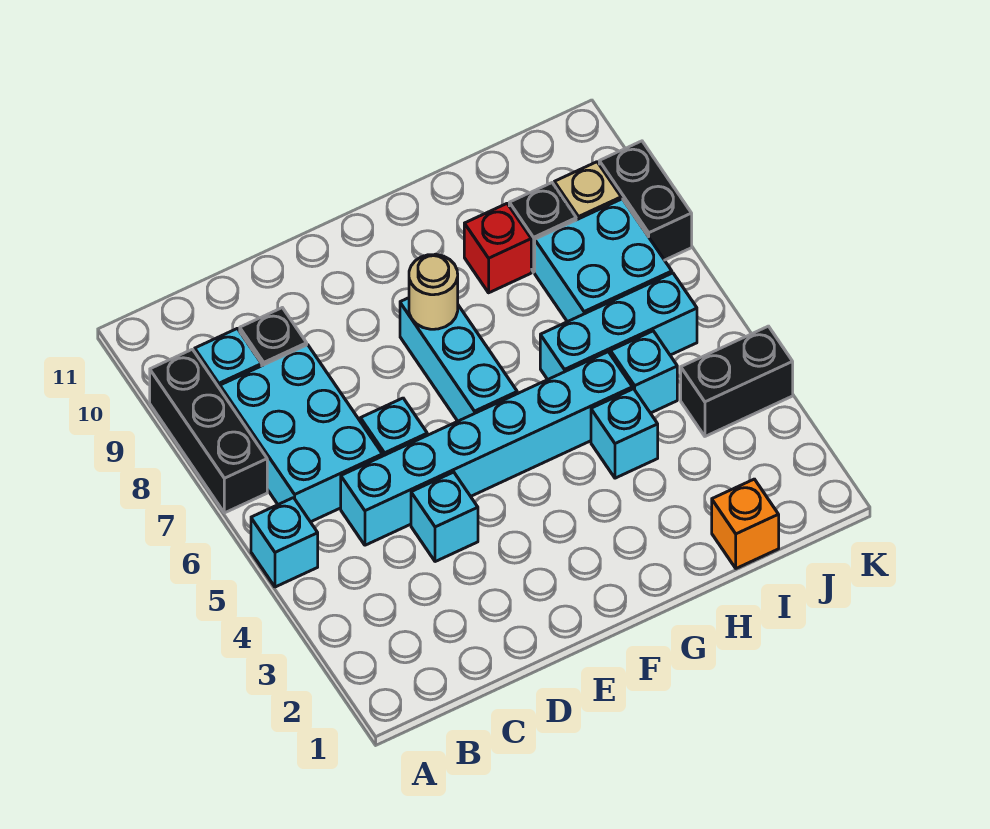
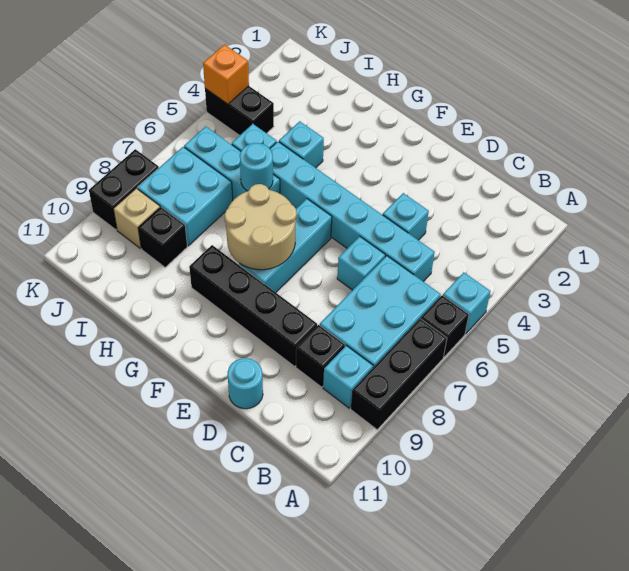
none -> black 1x1 brick [421,295,469,357]
none -> black 1x4 brick [189,245,317,366]
none -> cyan 1x1 round brick [227,358,263,409]
tan 1x1 round brick [409,254,458,329] -> tan 2x2 round brick [225,184,297,270]
none -> cyan 1x1 round brick [240,143,273,191]
red 1x1 brick [464,204,531,293] -> none
orange 1x1 brick [712,479,779,568] -> orange 1x1 brick moved to [203,45,249,104]

